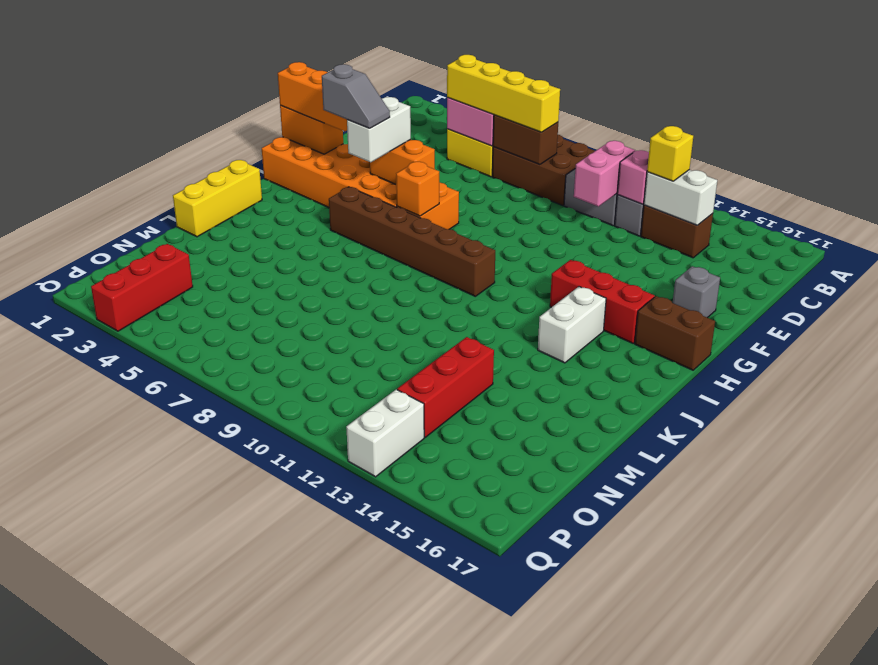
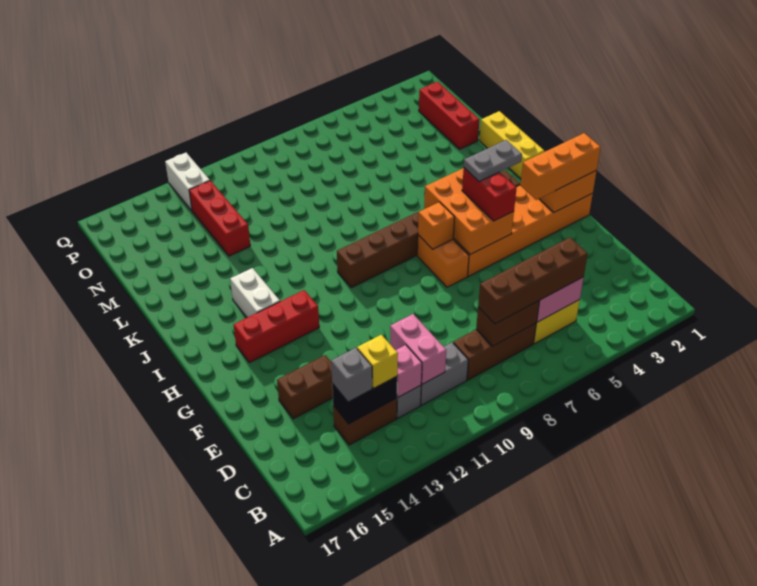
brown 2x3 brick [492,135,595,206] -> brown 1x3 brick [453,323,536,380]
yellow 1x4 brick [447,55,560,132] -> brown 1x4 brick [478,238,588,324]
white 1x2 brick [644,170,717,225] -> black 1x2 brick [332,376,397,424]
grey 1x1 brick [673,266,720,318] -> grey 1x1 brick moved to [331,348,372,402]
orange 1x2 brick [370,140,435,185] -> orange 2x3 brick [424,168,514,255]
white 1x2 brick [347,97,411,162] -> red 1x2 brick [462,168,516,221]
grey 1x2 slope [322,64,390,128] -> grey 1x2 plate [464,140,522,182]
brown 1x2 brick [635,296,715,370] -> brown 1x2 brick moved to [277,355,333,419]
brown 1x6 brick [329,187,495,296] -> brown 1x8 brick [337,170,520,288]
red 1x3 brick [91,244,193,331] -> red 1x3 brick moved to [419,82,480,149]

